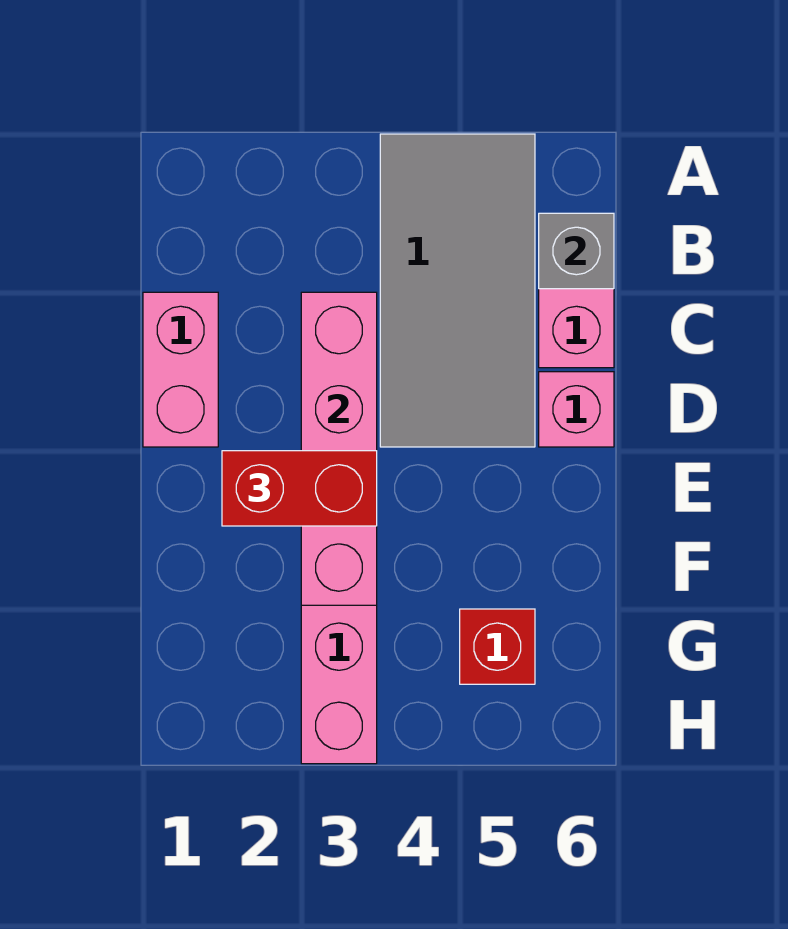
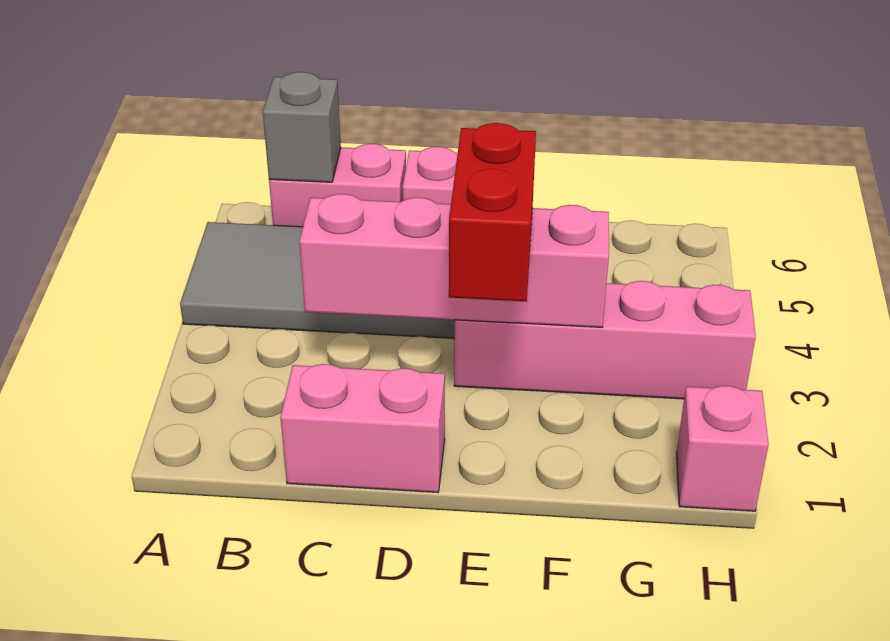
red 1x1 brick [460,609,535,684] -> none
none -> pink 1x1 brick [677,386,769,511]

